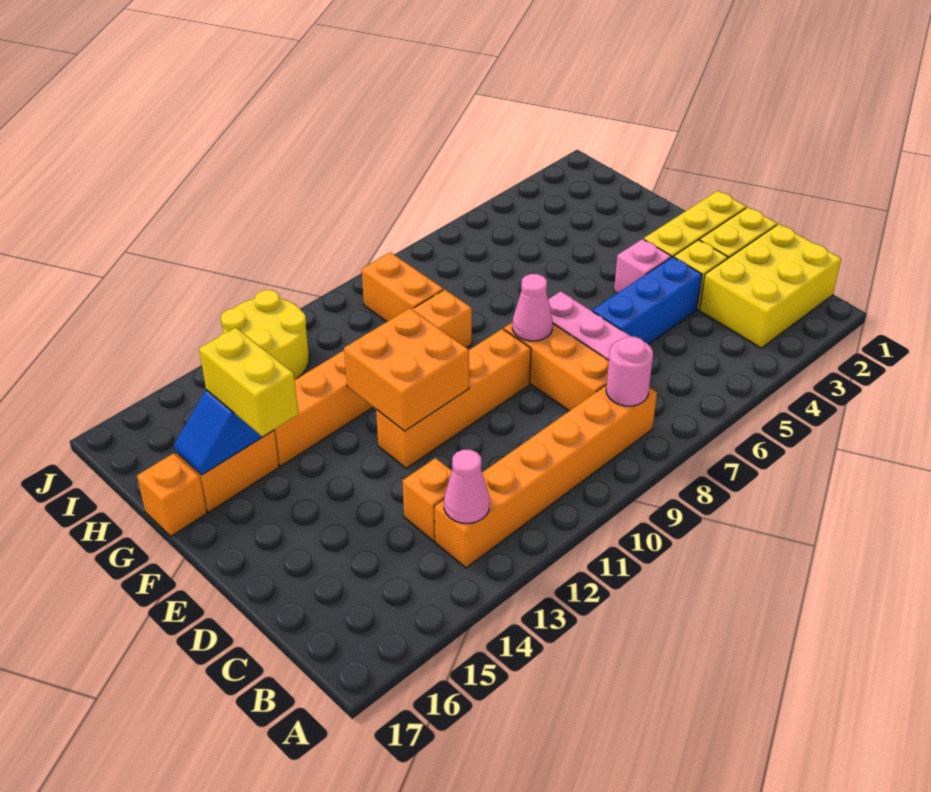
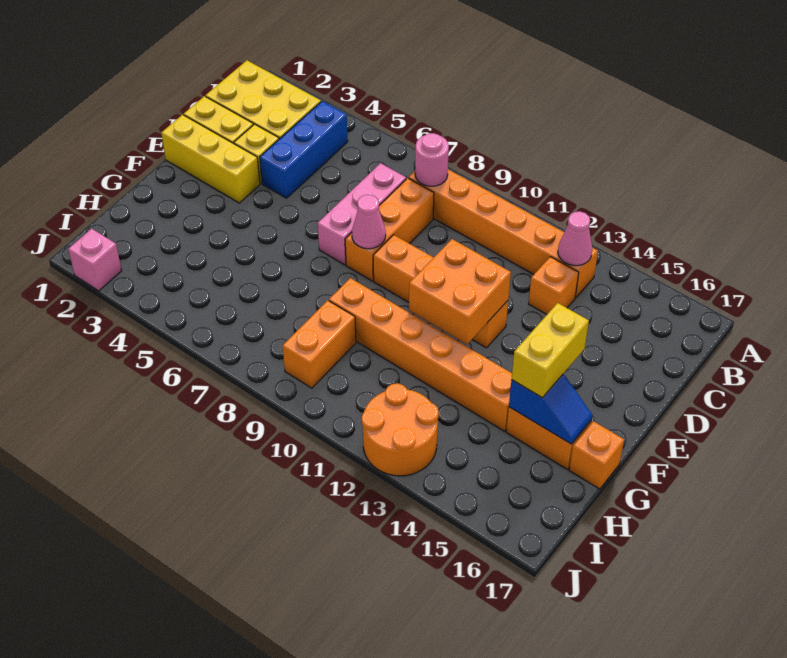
blue 1x3 brick [592,257,702,344] -> blue 1x3 brick turned to [260,101,348,198]
pink 1x1 brick [614,239,671,293] -> pink 1x1 brick moved to [68,229,122,291]
yellow 2x2 round brick [221,290,309,380] -> orange 2x2 round brick [362,383,439,476]

